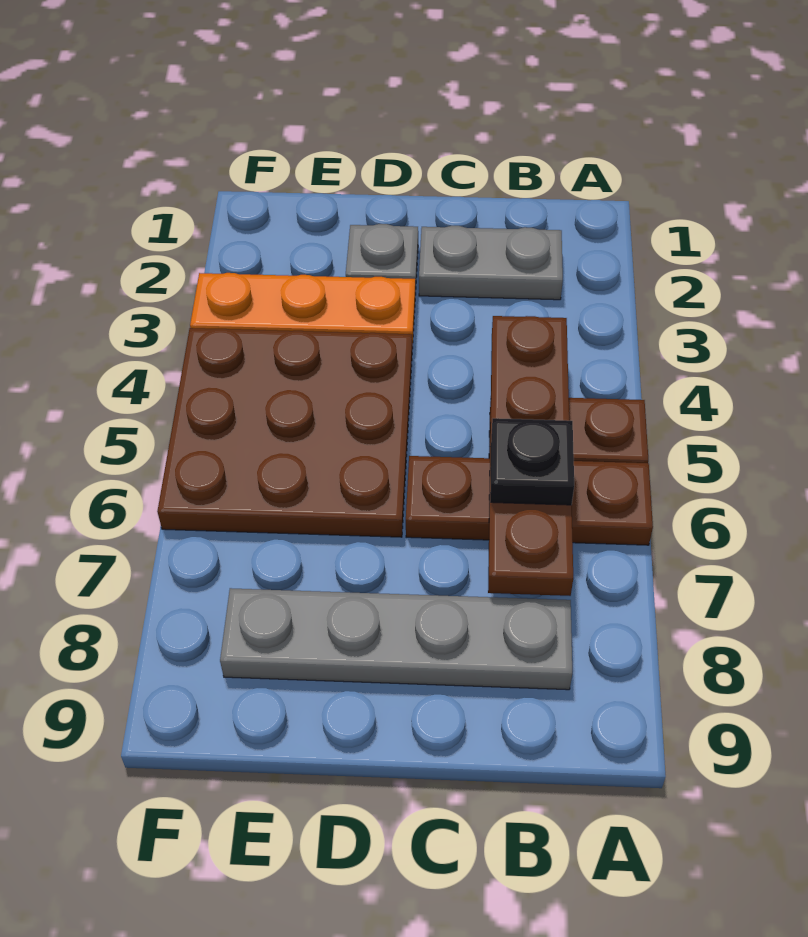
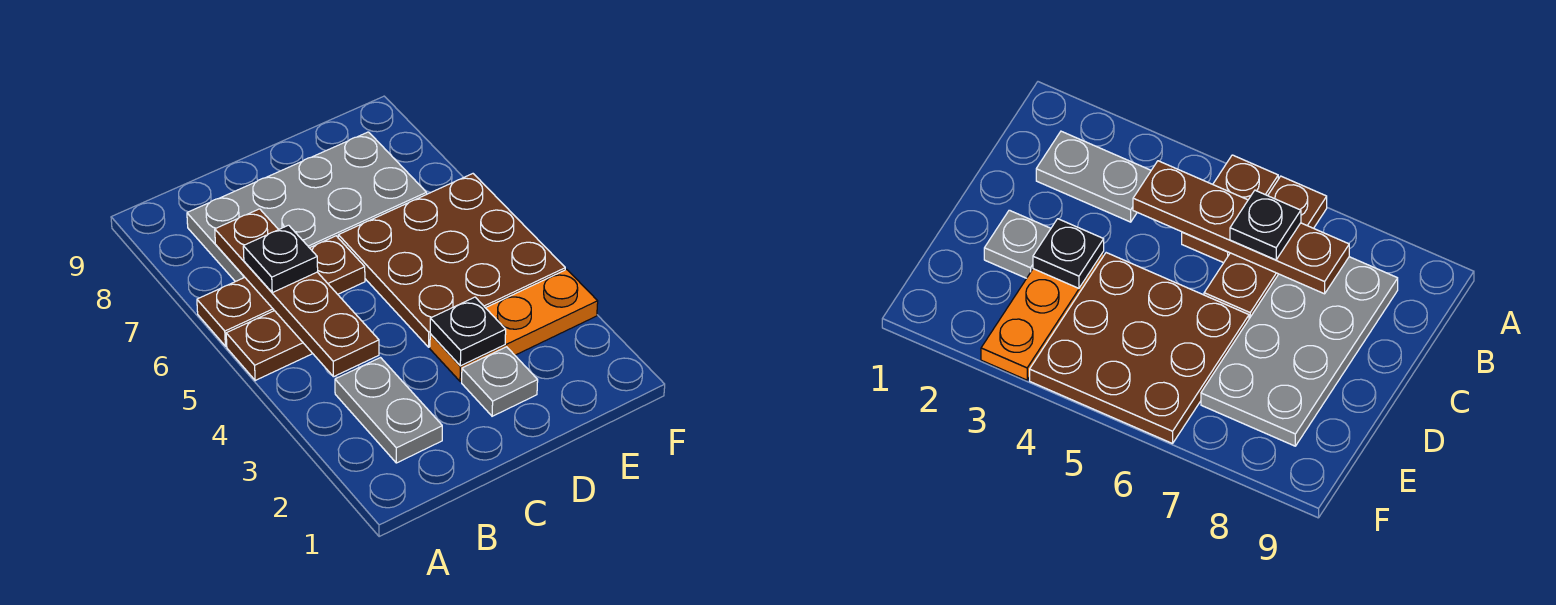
grey 1x2 plate [419,226,563,300] -> grey 1x2 plate turned to [335,358,442,463]
grey 1x4 plate [220,588,572,690] -> grey 2x4 plate [187,132,427,282]
none -> black 1x1 plate [430,297,506,366]

